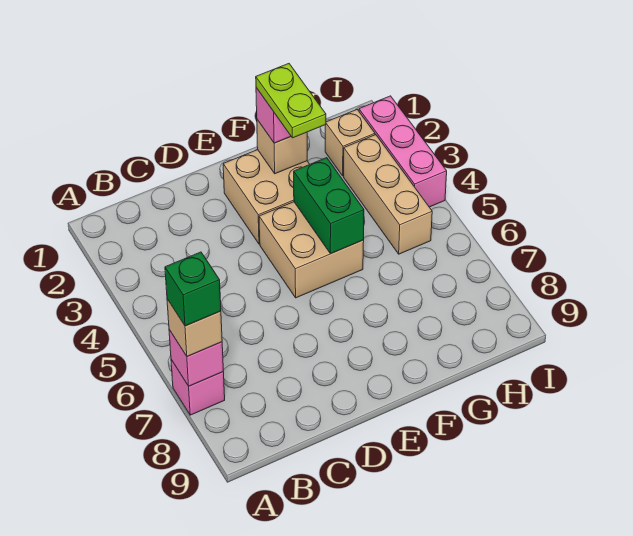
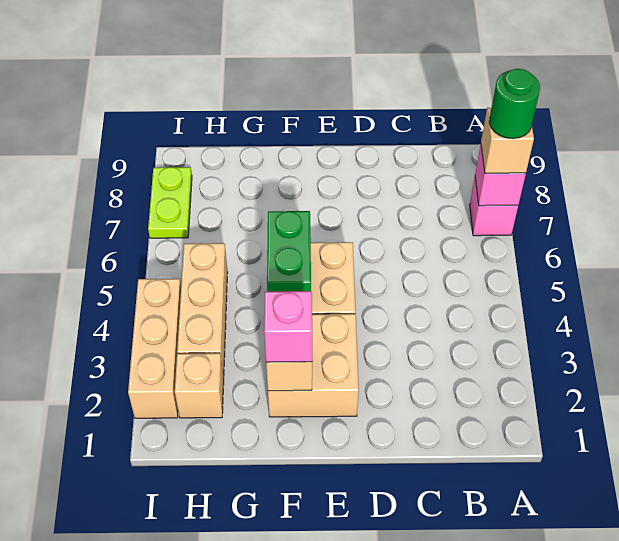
green 1x1 brick [165,252,221,326] -> green 1x1 round brick [489,69,540,139]
lime 1x2 plate [256,64,326,138] -> lime 1x2 plate moved to [148,167,192,238]
pink 1x3 brick [359,96,447,207] -> tan 1x3 brick [128,279,181,418]

